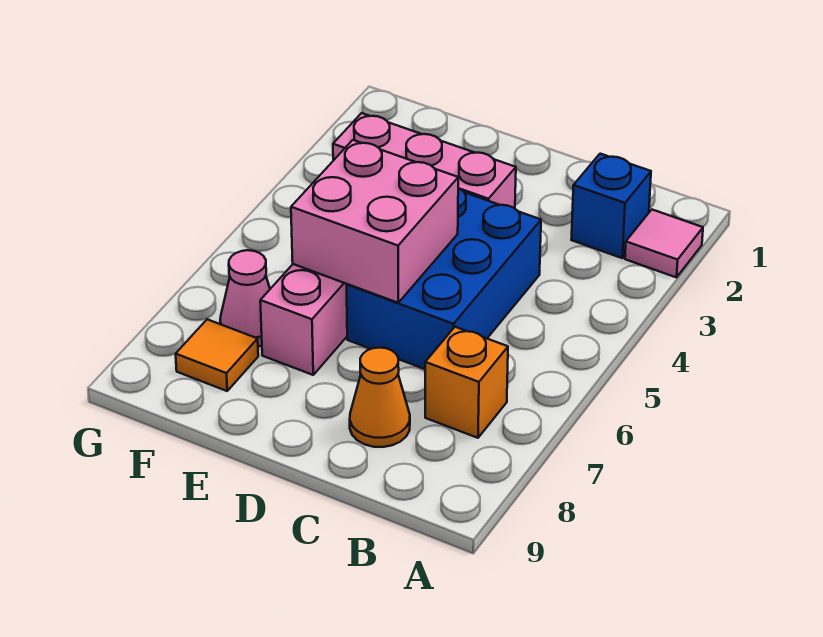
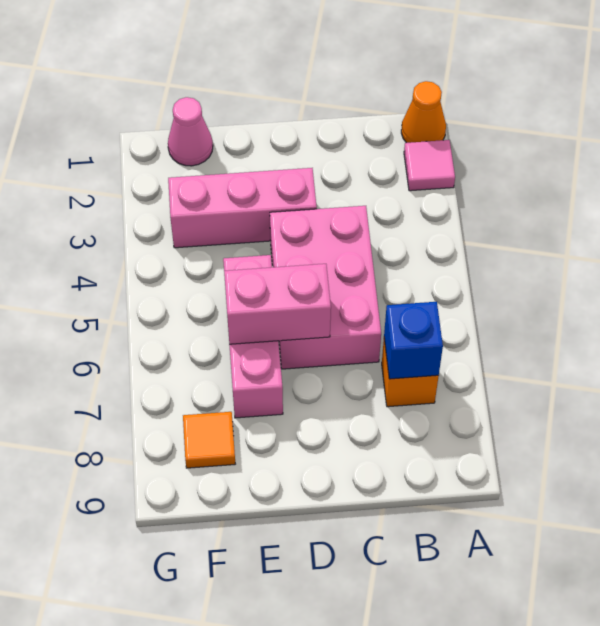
blue 1x1 brick [571,154,651,258] -> blue 1x1 brick moved to [384,302,443,379]
blue 2x3 brick [346,188,541,369] -> pink 2x3 brick [270,206,381,369]
orange 1x1 cone [350,348,410,447] -> orange 1x1 cone moved to [401,81,446,143]
pink 2x2 brick [291,140,458,303] -> pink 1x2 brick [224,264,331,344]
pink 1x1 cone [220,250,270,346] -> pink 1x1 cone moved to [168,97,213,166]

